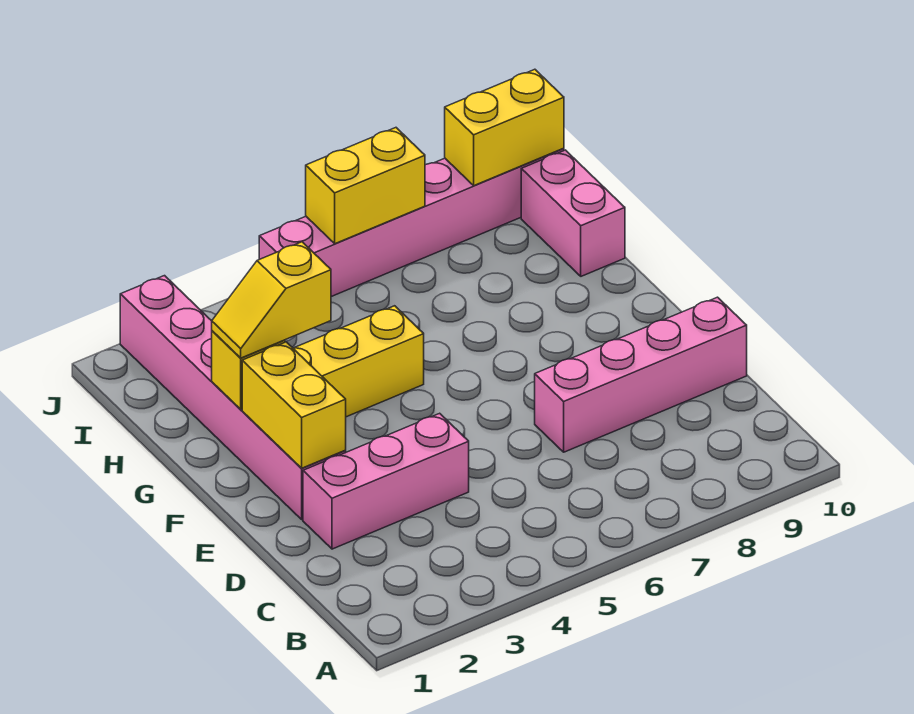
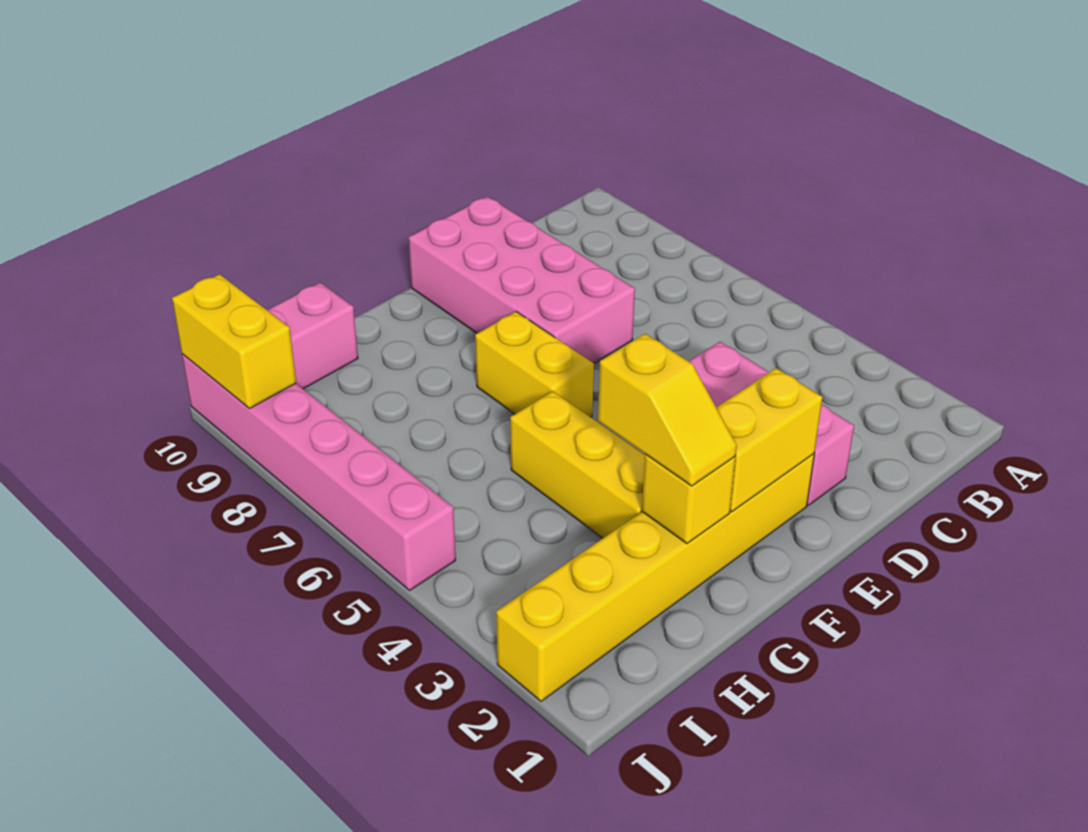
pink 1x4 brick [535,297,747,452] -> pink 2x4 brick [409,196,635,363]
pink 1x6 brick [120,276,346,519] -> yellow 1x6 brick [496,454,814,701]
yellow 1x2 brick [306,128,425,244] -> yellow 1x2 brick moved to [475,312,594,417]

